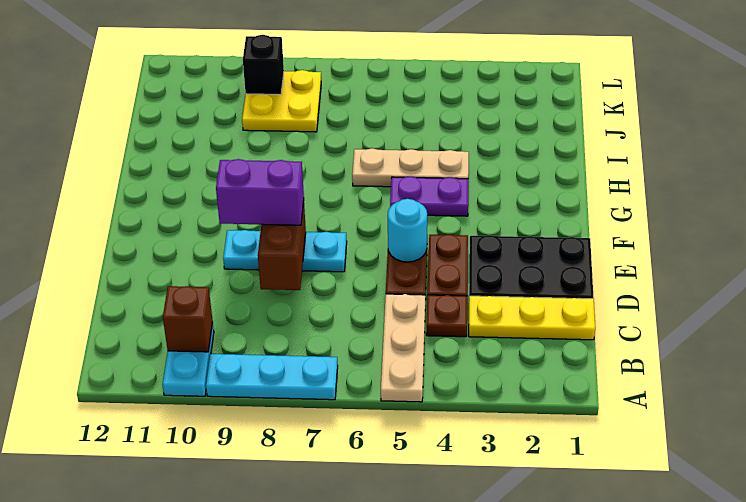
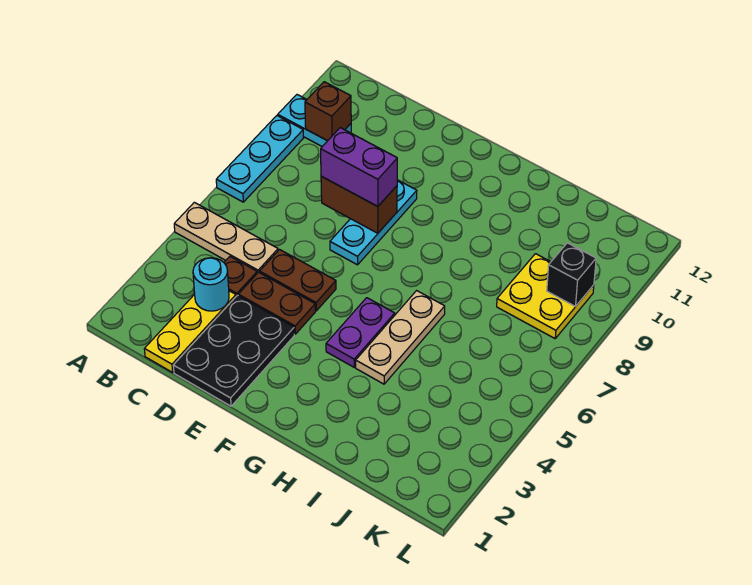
cyan 1x1 round brick [388,199,427,262] -> cyan 1x1 round brick moved to [193,258,229,311]
purple 1x2 brick [216,159,304,225] -> purple 1x2 brick turned to [321,128,397,207]

